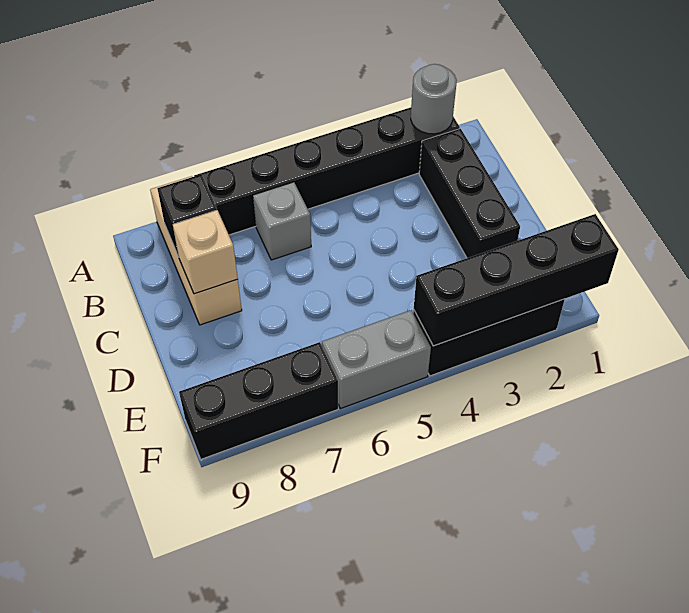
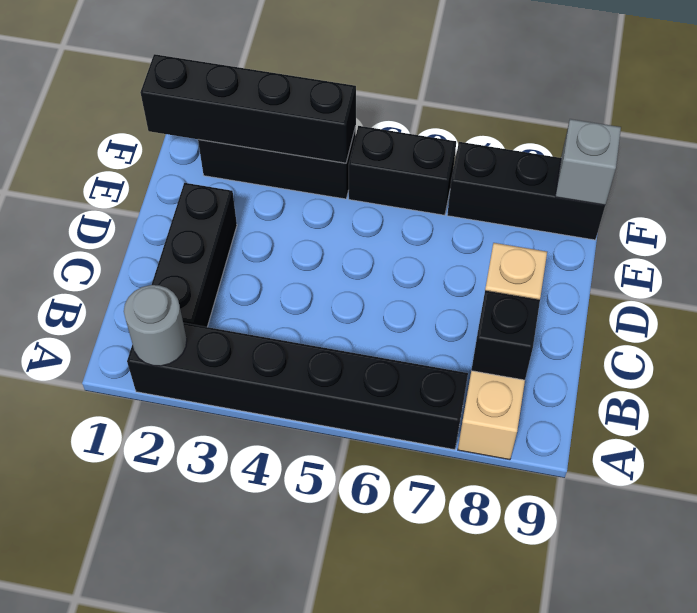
grey 1x1 brick [253,182,311,260] -> grey 1x1 brick moved to [555,119,621,205]
grey 1x2 brick [322,310,431,408] -> black 1x2 brick [349,126,456,215]

